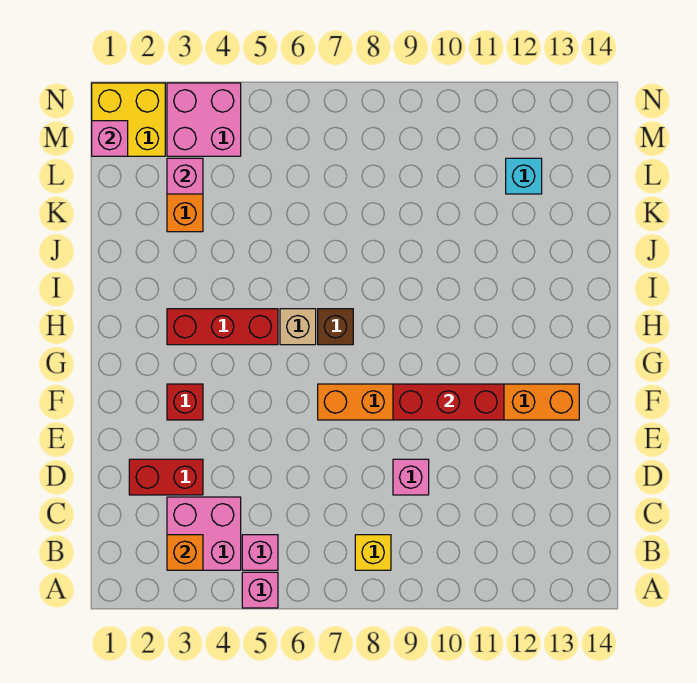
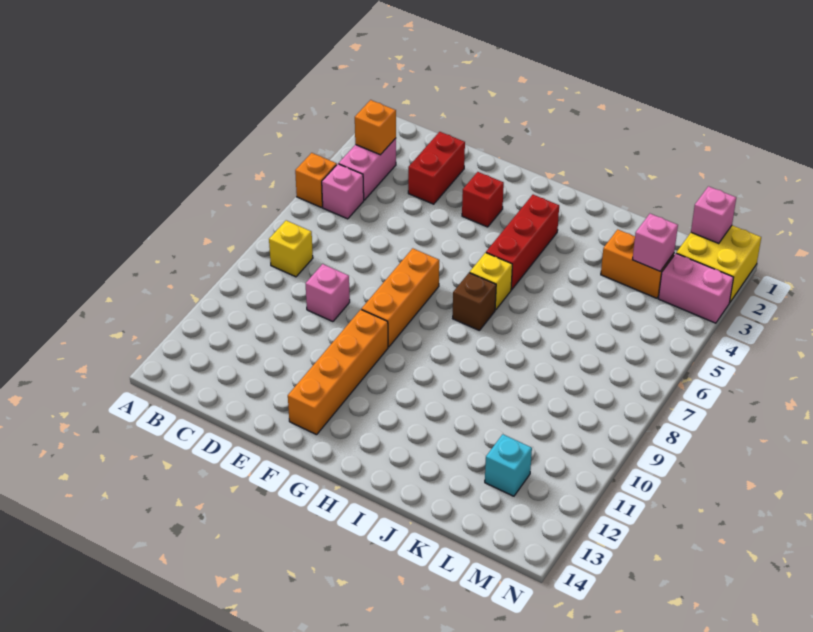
pink 1x1 brick [242,572,278,608] -> orange 1x1 brick [295,153,337,207]
pink 2x2 brick [167,497,241,570] -> pink 1x2 brick [339,138,396,200]
red 1x3 brick [393,384,504,420] -> none
tan 1x1 brick [280,309,316,345] -> yellow 1x1 brick [470,253,512,310]
pink 2x2 brick [167,83,241,156] -> pink 1x2 brick [658,254,734,323]

